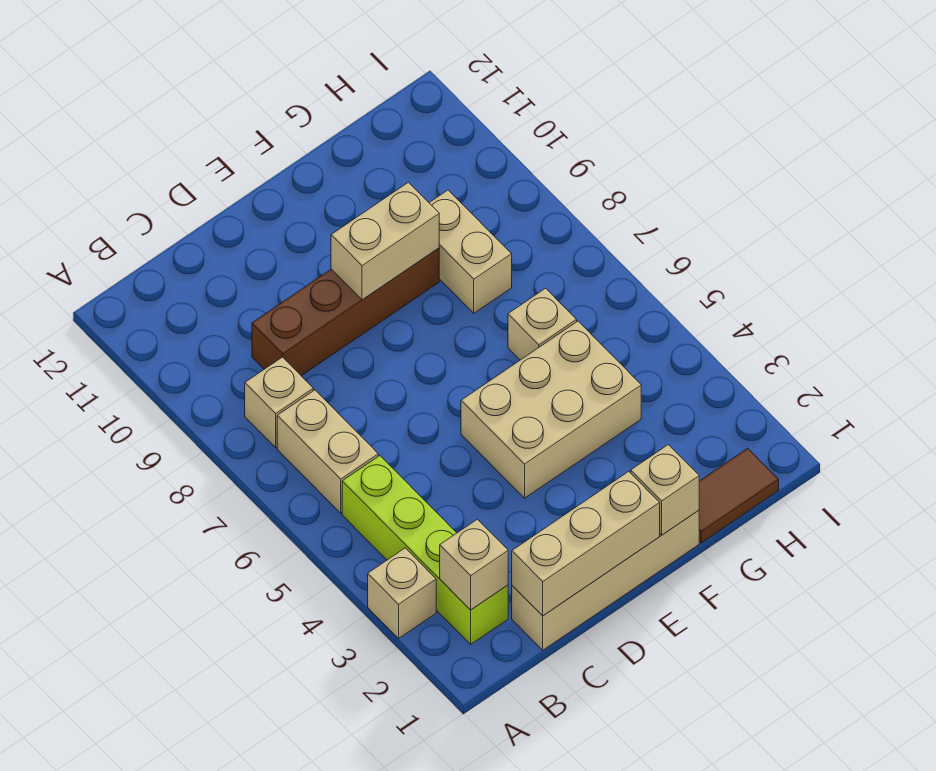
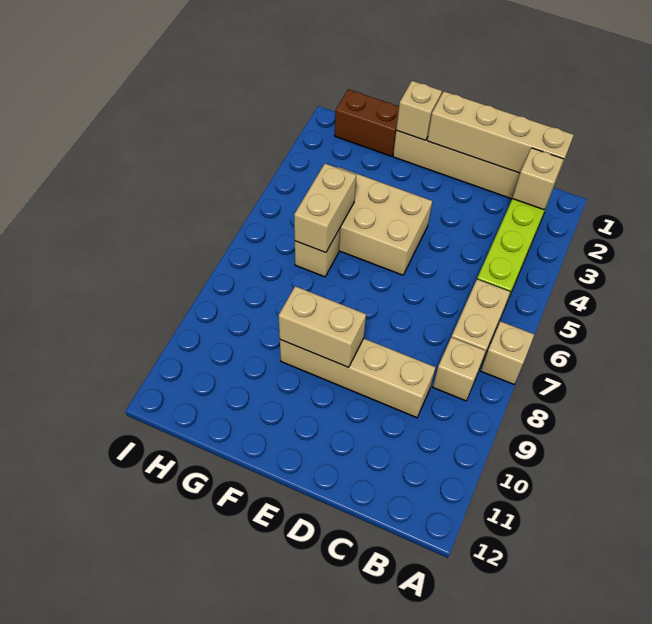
tan 1x1 brick [368,548,436,638] -> tan 1x1 brick moved to [481,321,535,384]
tan 1x3 brick [512,471,660,616] -> tan 1x4 brick [427,91,574,178]
brown 1x4 brick [252,248,439,376] -> tan 1x4 brick [280,338,436,418]
brown 1x2 tile [699,448,779,543] -> brown 1x2 brick [335,89,399,156]
tan 1x2 brick [429,190,512,313] -> tan 1x2 brick moved to [294,164,356,253]

